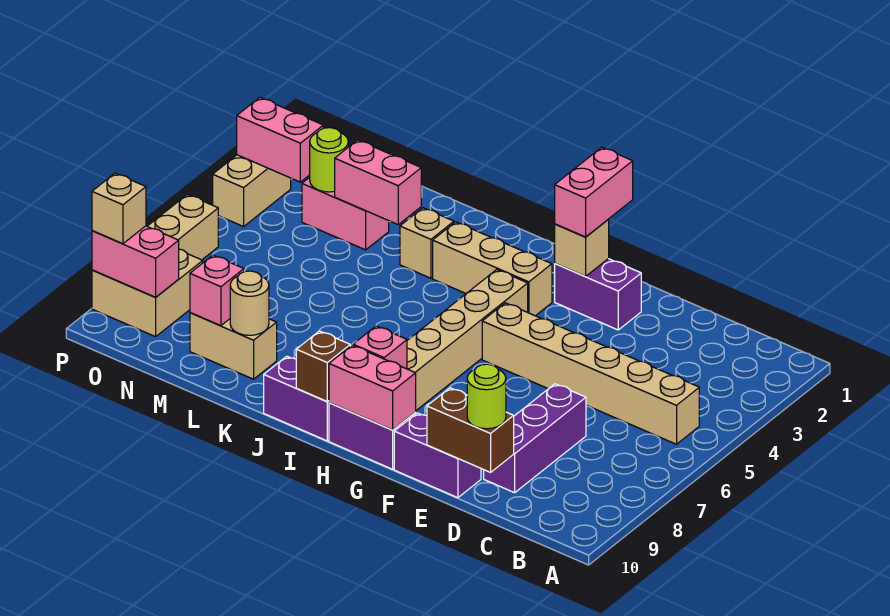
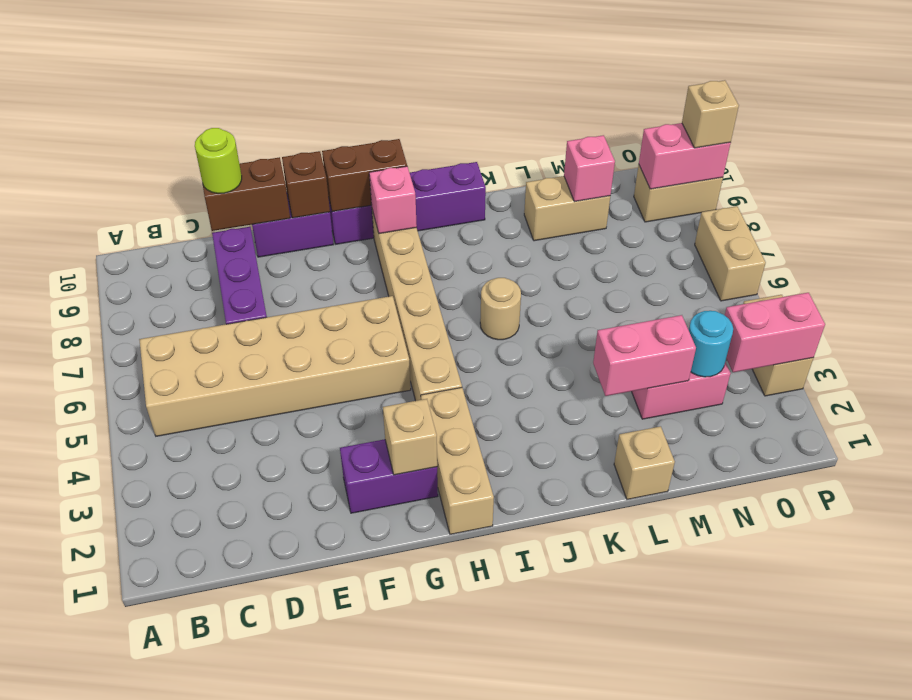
tan 1x6 brick [482,303,699,444] -> tan 2x6 brick [139,296,411,436]
pink 1x2 brick [555,147,633,237] -> none
pink 1x2 brick [329,345,416,430] -> brown 1x2 brick [322,139,407,212]
tan 1x3 brick [433,222,552,316] -> tan 1x3 brick turned to [421,388,494,534]
brown 1x1 brick [296,331,350,402] -> brown 1x1 brick moved to [282,151,330,218]
tan 1x1 brick [400,208,454,278] -> tan 1x1 brick moved to [614,426,675,500]
tan 1x1 round brick [230,271,269,335] -> tan 1x1 round brick moved to [480,278,521,340]
lime 1x1 round brick [310,128,348,192] -> cyan 1x1 round brick [689,311,733,377]
tan 2x2 brick [92,249,203,337] -> tan 1x2 brick [634,165,723,222]

